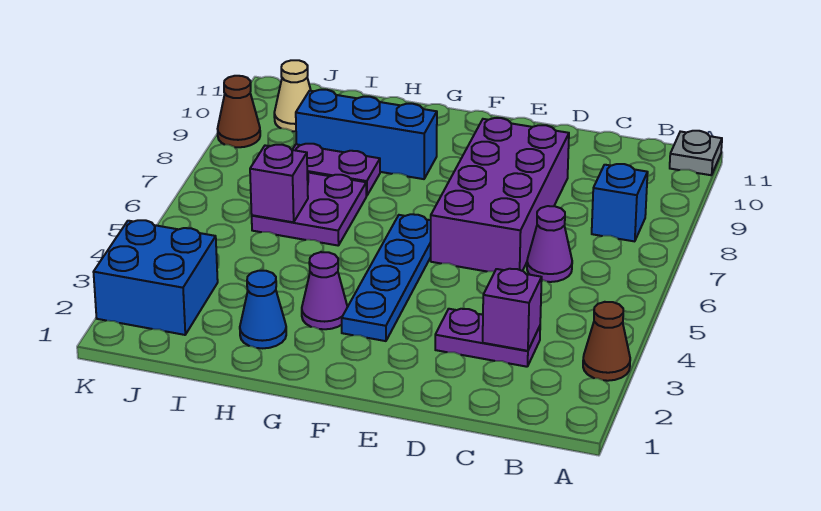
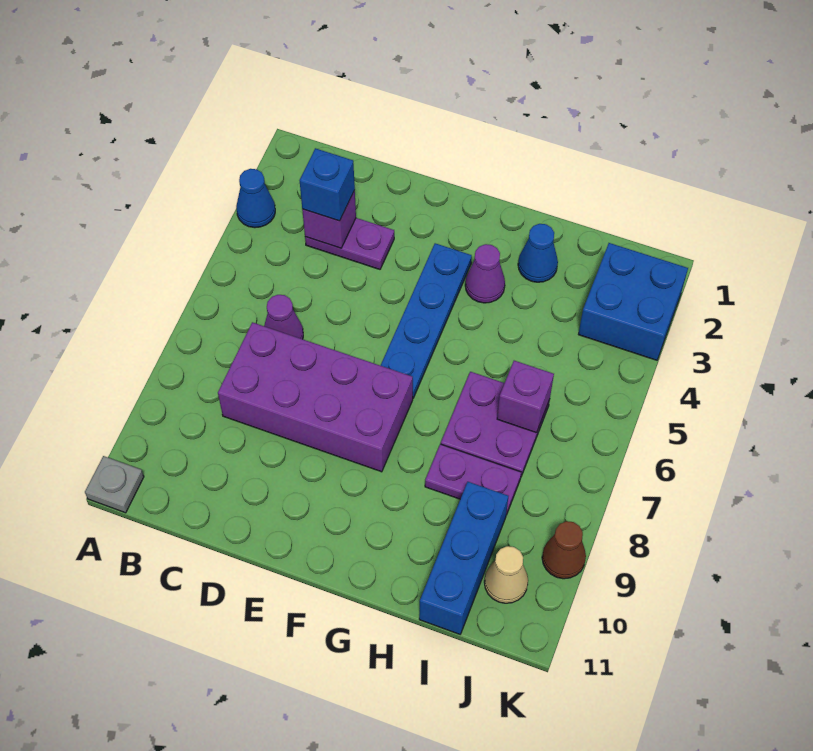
brown 1x1 cone [583,302,630,381] -> blue 1x1 cone [236,169,275,228]
blue 1x1 brick [592,164,648,241] -> blue 1x1 brick moved to [299,148,355,221]
purple 2x4 brick [431,118,569,272] -> purple 2x4 brick turned to [218,322,413,472]
blue 1x3 brick [296,90,437,179] -> blue 1x3 brick turned to [419,482,508,634]

